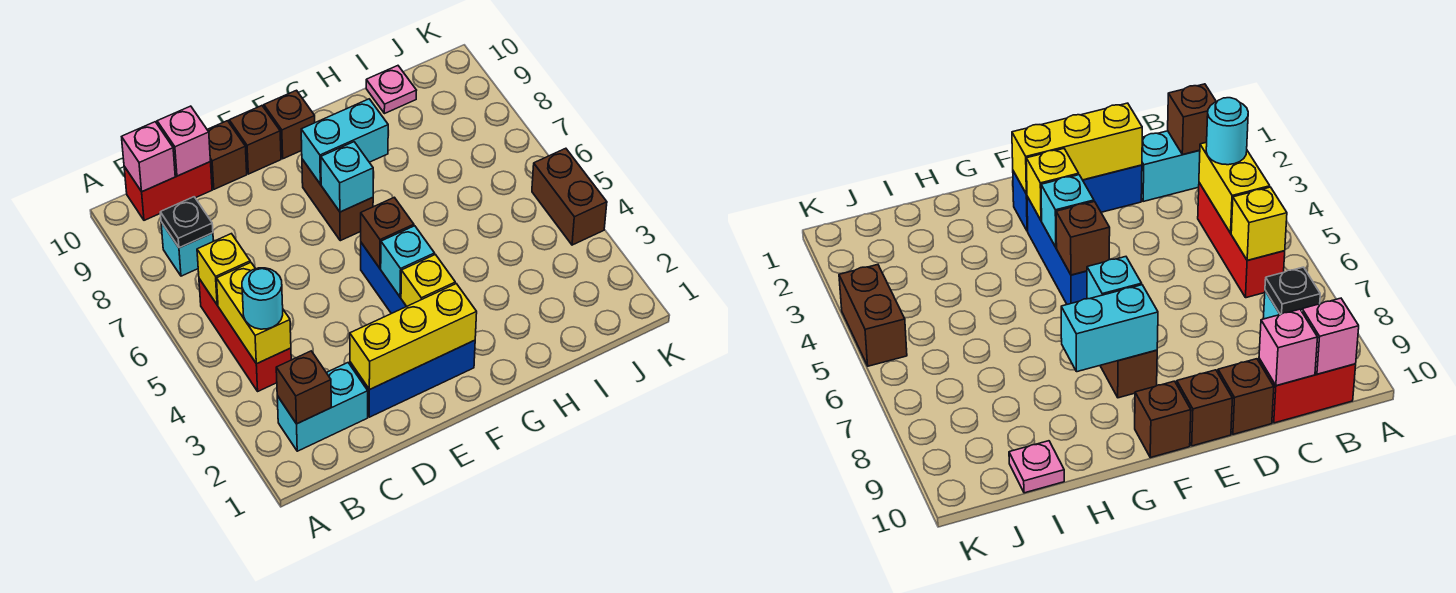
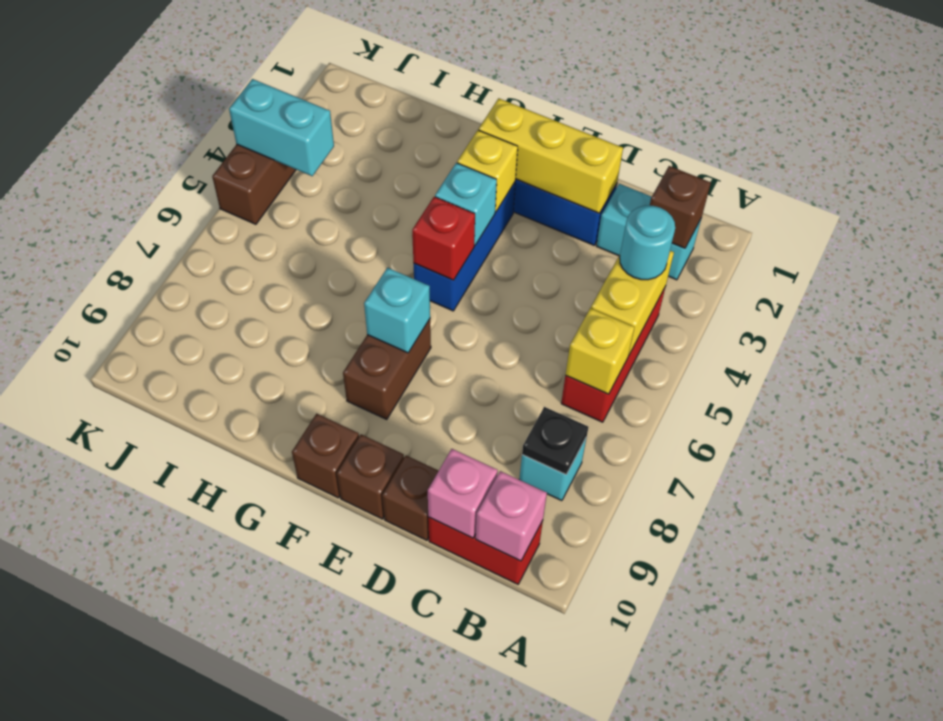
brown 1x1 brick [361,197,414,268] -> red 1x1 brick [412,197,475,280]
cyan 1x2 brick [301,99,388,184] -> cyan 1x2 brick moved to [229,79,334,176]
pink 1x1 plate [366,66,417,114] -> none

